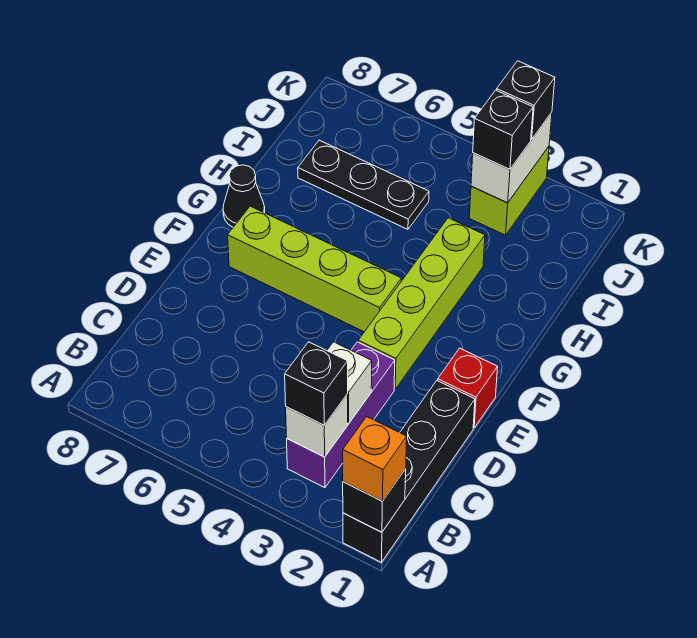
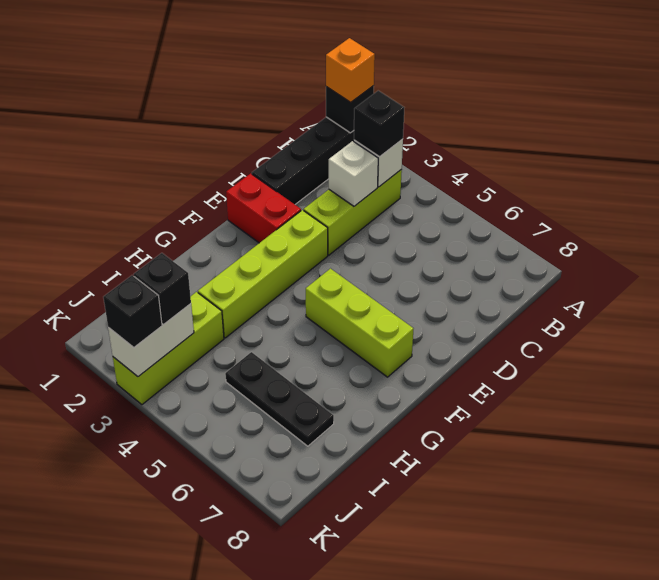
purple 1x3 brick [287,342,395,488] -> lime 1x3 brick [304,169,402,255]
red 1x1 brick [438,348,498,428] -> red 1x2 brick [226,173,301,243]
lime 1x4 brick [228,206,401,332] -> lime 1x3 brick [306,269,413,377]
black 1x1 cone [223,165,265,227] -> none
lime 1x2 brick [469,146,549,235] -> lime 1x3 brick [113,292,224,405]

